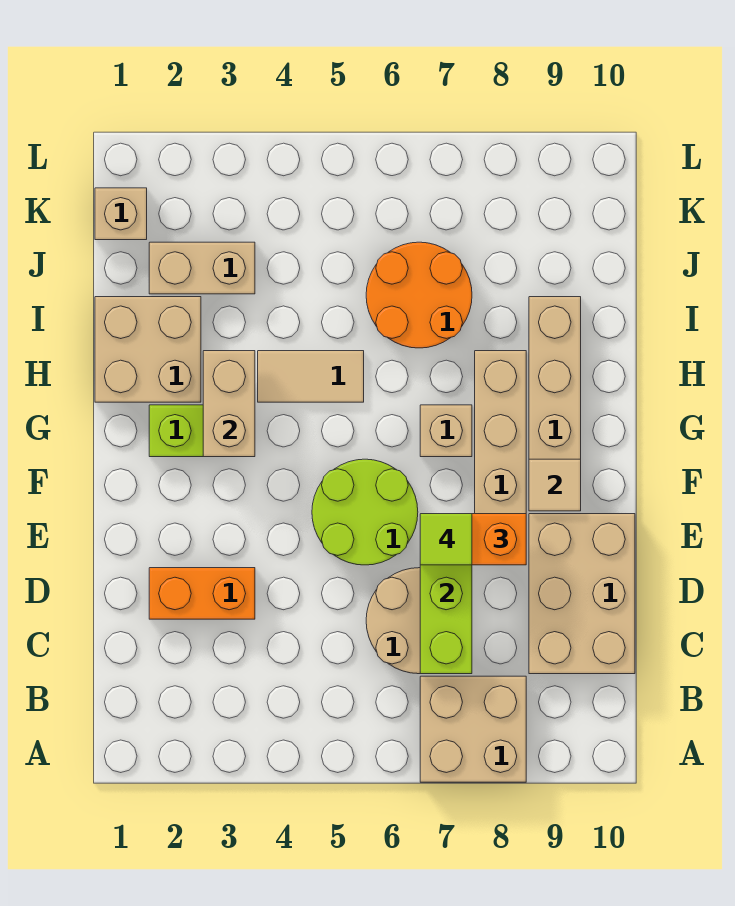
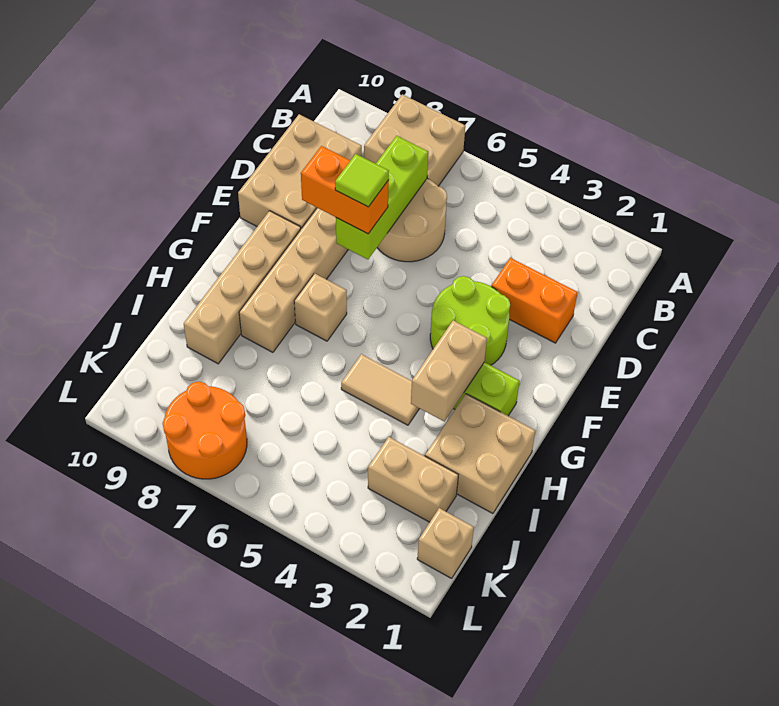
lime 2x2 round brick [312,459,418,565] -> lime 2x2 round brick moved to [430,276,510,365]
tan 1x1 tile [529,459,581,511] -> none
orange 2x2 round brick [366,242,472,348] -> orange 2x2 round brick moved to [163,382,247,479]

